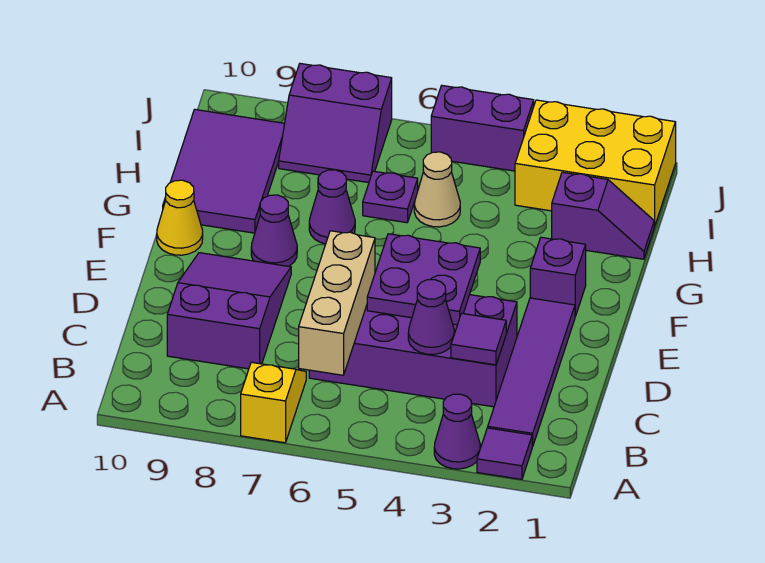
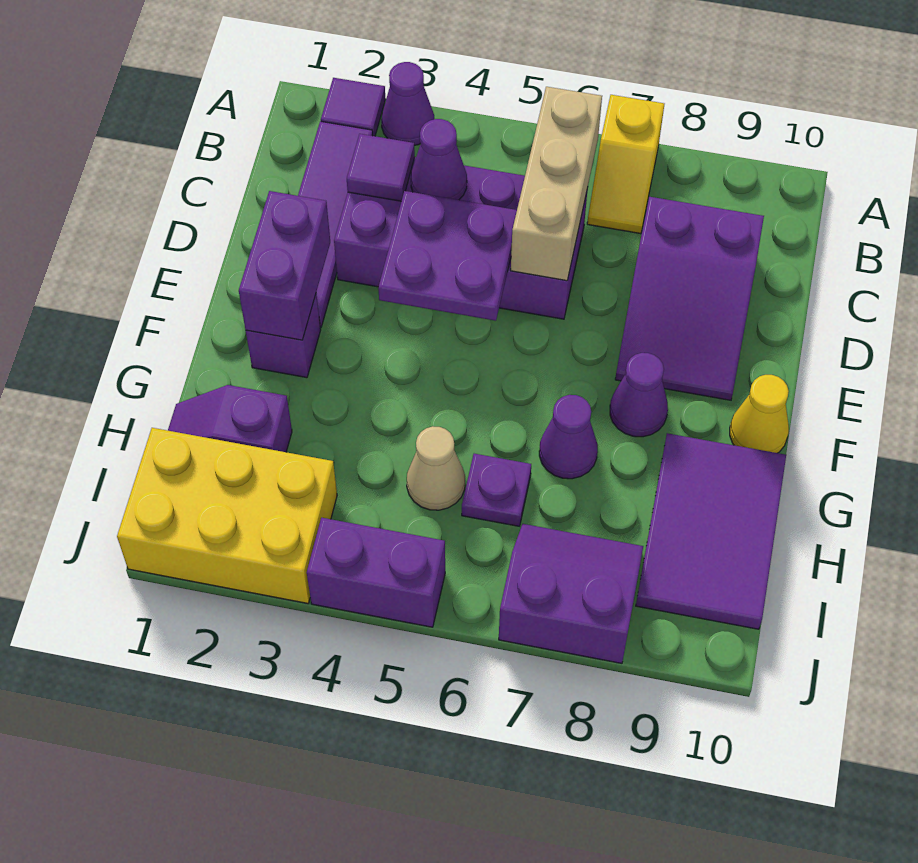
none -> purple 1x2 brick [239,191,330,340]

